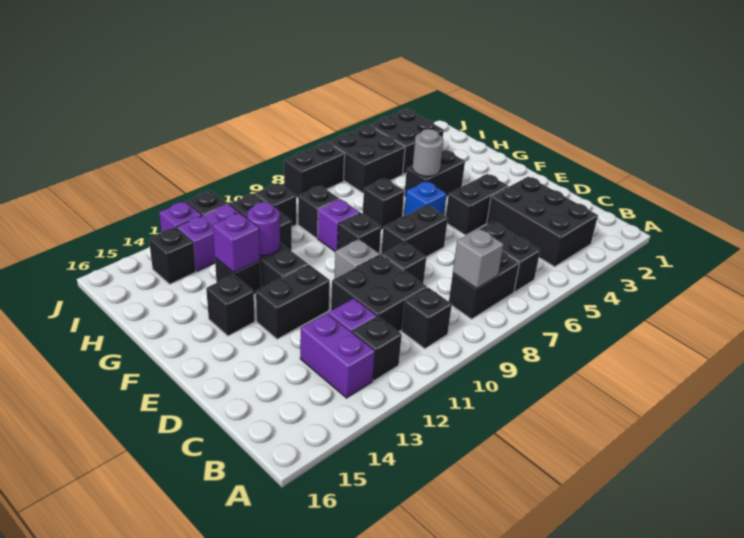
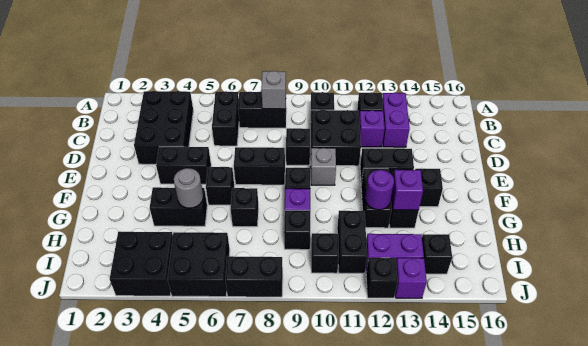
blue 1x1 brick [404,181,447,216] -> black 1x1 brick [206,167,234,205]

